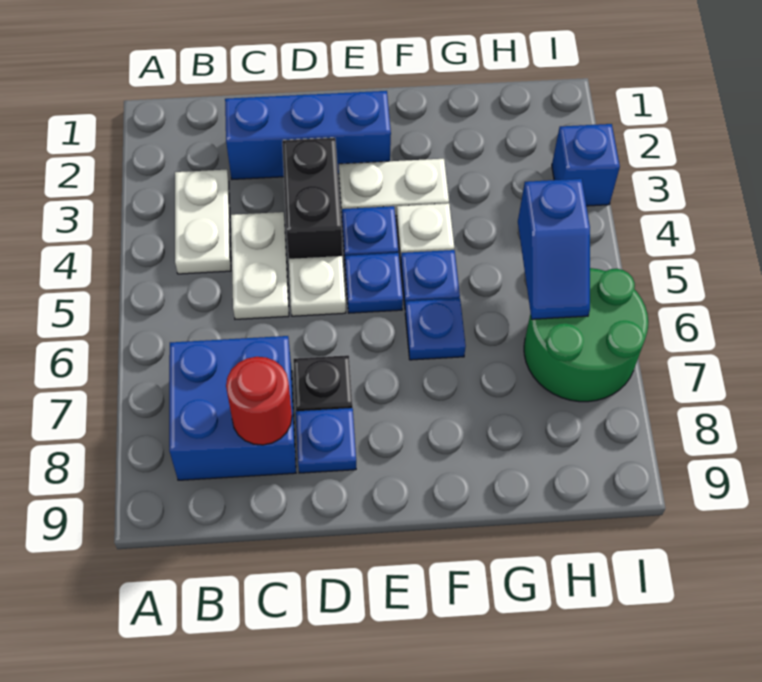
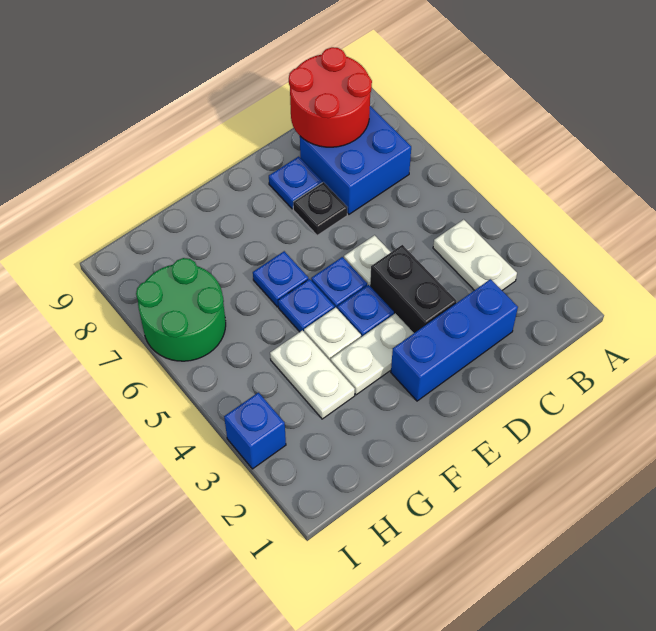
white 1x2 plate [231,212,289,319] -> white 1x2 plate moved to [270,330,355,419]
red 1x1 round brick [226,357,292,445] -> red 2x2 round brick [289,47,372,147]
blue 1x2 slope [518,179,590,319] -> none

